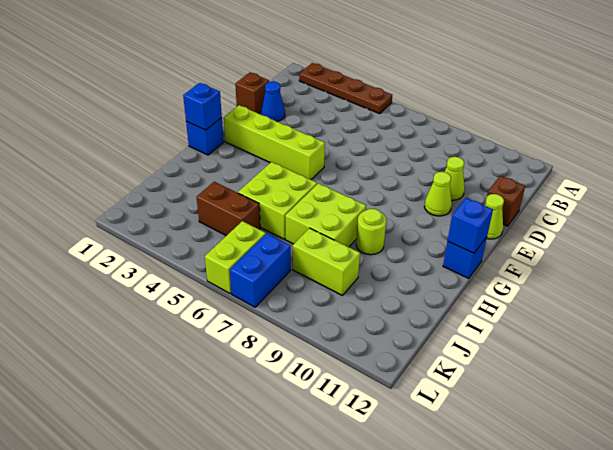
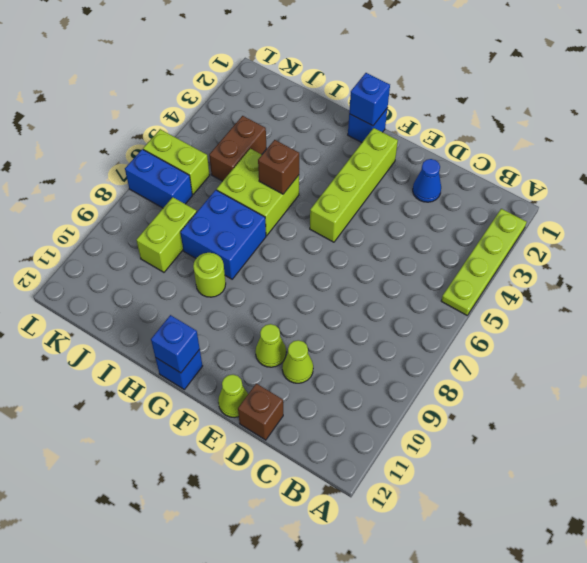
brown 1x4 plate [299,63,392,114] -> lime 1x4 plate [441,209,526,315]
brown 1x1 brick [235,72,269,114] -> brown 1x1 brick moved to [258,140,299,194]
lime 2x2 brick [285,183,366,247] -> blue 2x2 brick [180,190,266,279]

